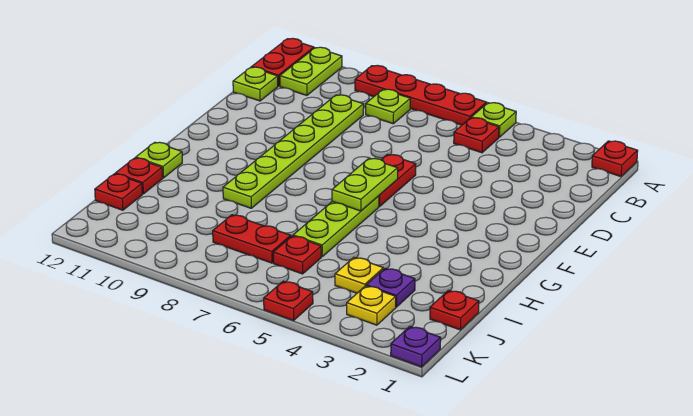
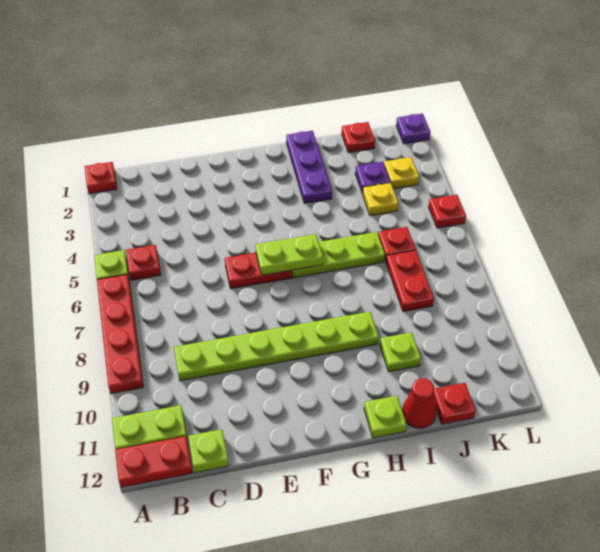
lime 1x1 plate [366,89,410,124] -> lime 1x1 plate moved to [380,332,421,372]
none -> purple 1x3 plate [286,131,332,203]
red 1x1 plate [115,158,163,194] -> red 1x1 cone [402,378,436,428]

